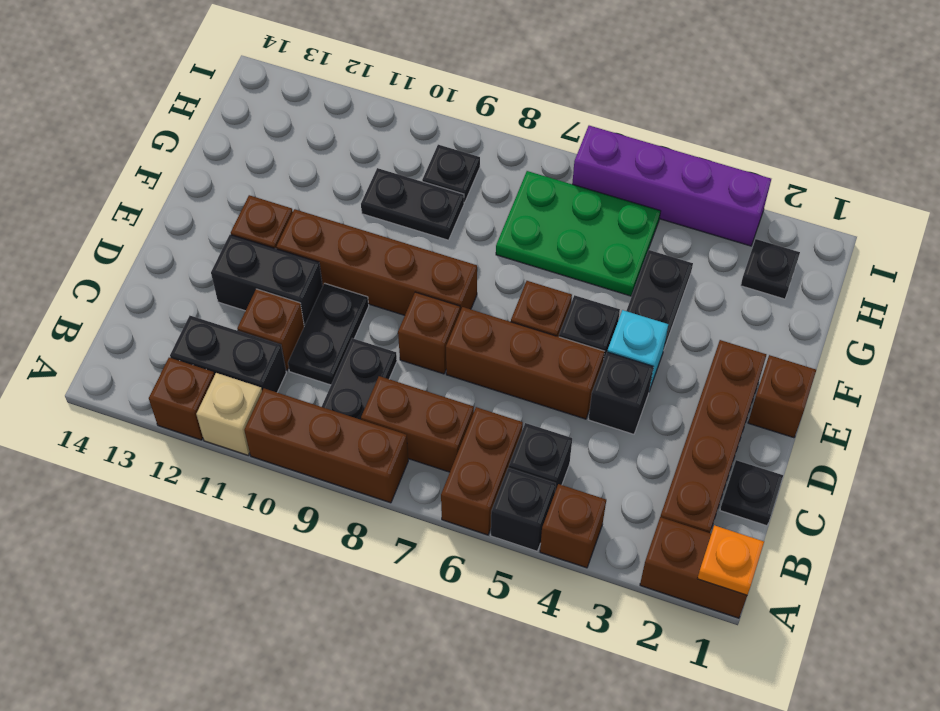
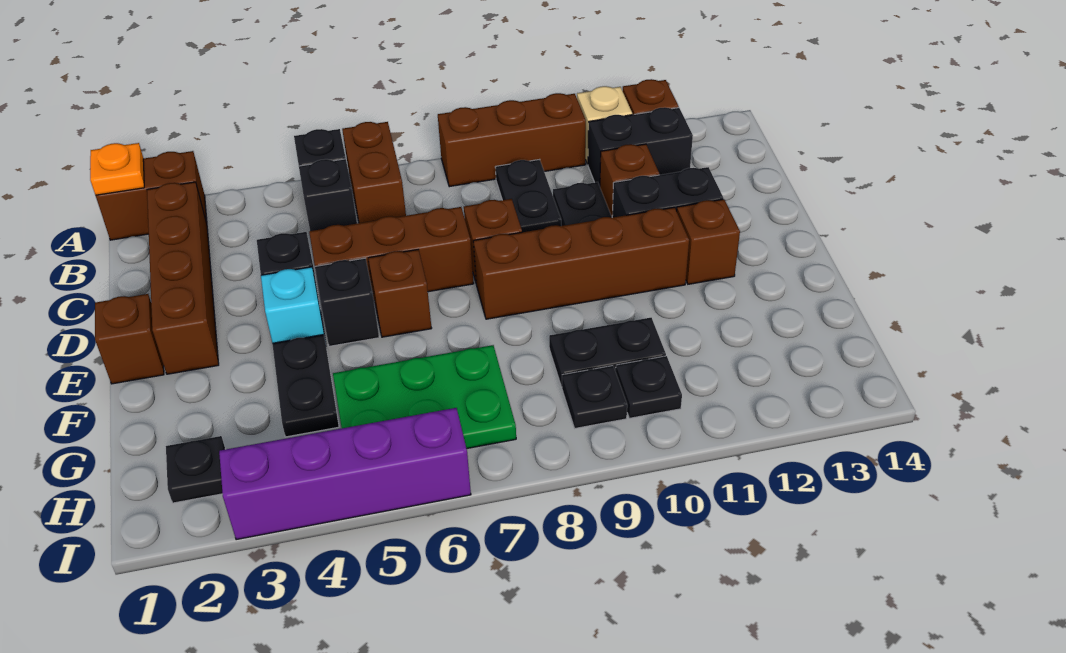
brown 1x1 brick [540,484,606,568] -> none
brown 1x2 brick [361,376,474,472] -> none
black 1x1 plate [720,460,783,526] -> black 1x1 plate moved to [616,356,682,418]

